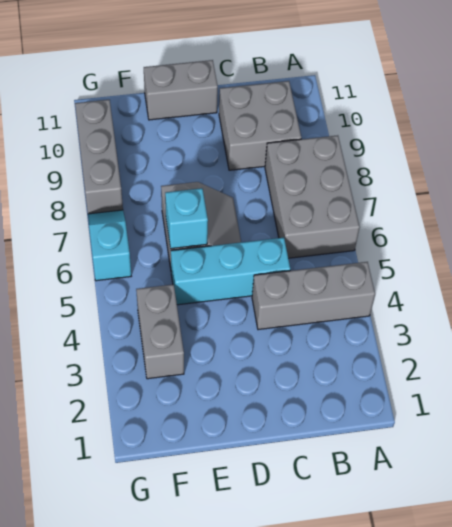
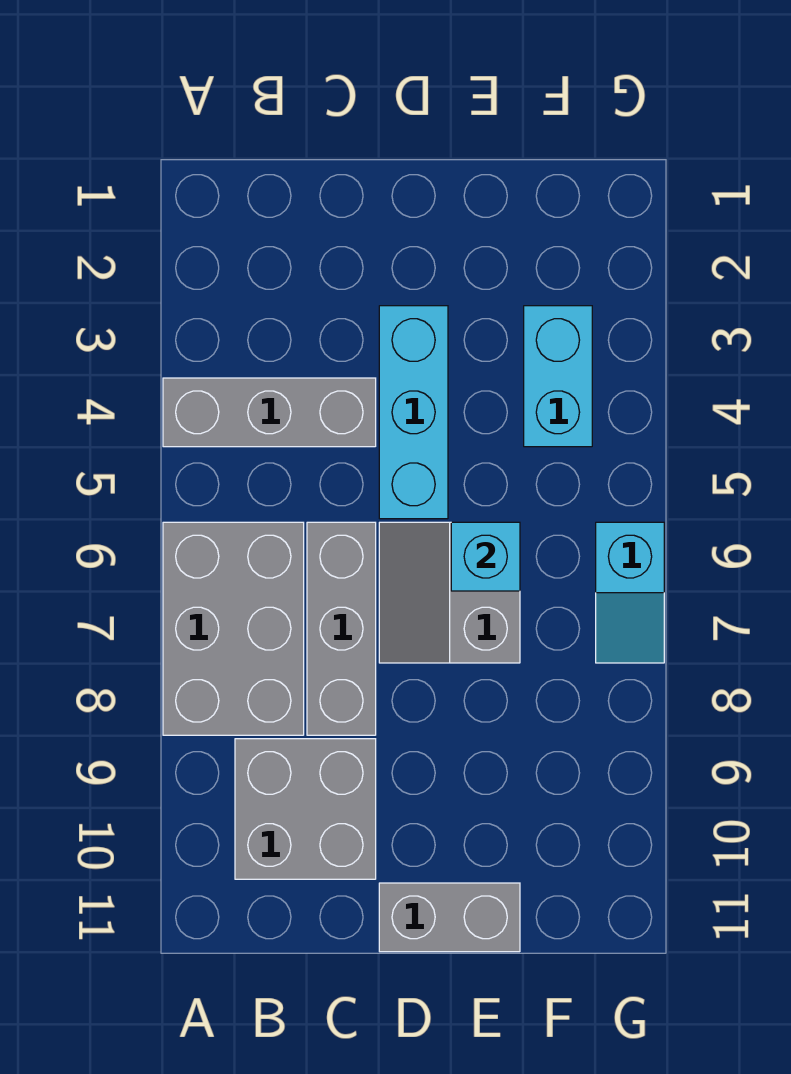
cyan 1x3 brick [171,238,290,305] -> cyan 1x3 brick turned to [379,306,448,519]
grey 1x2 brick [136,284,184,379] -> cyan 1x2 brick [524,306,592,447]
grey 1x3 brick [75,100,123,214] -> grey 1x3 brick moved to [307,522,376,735]

